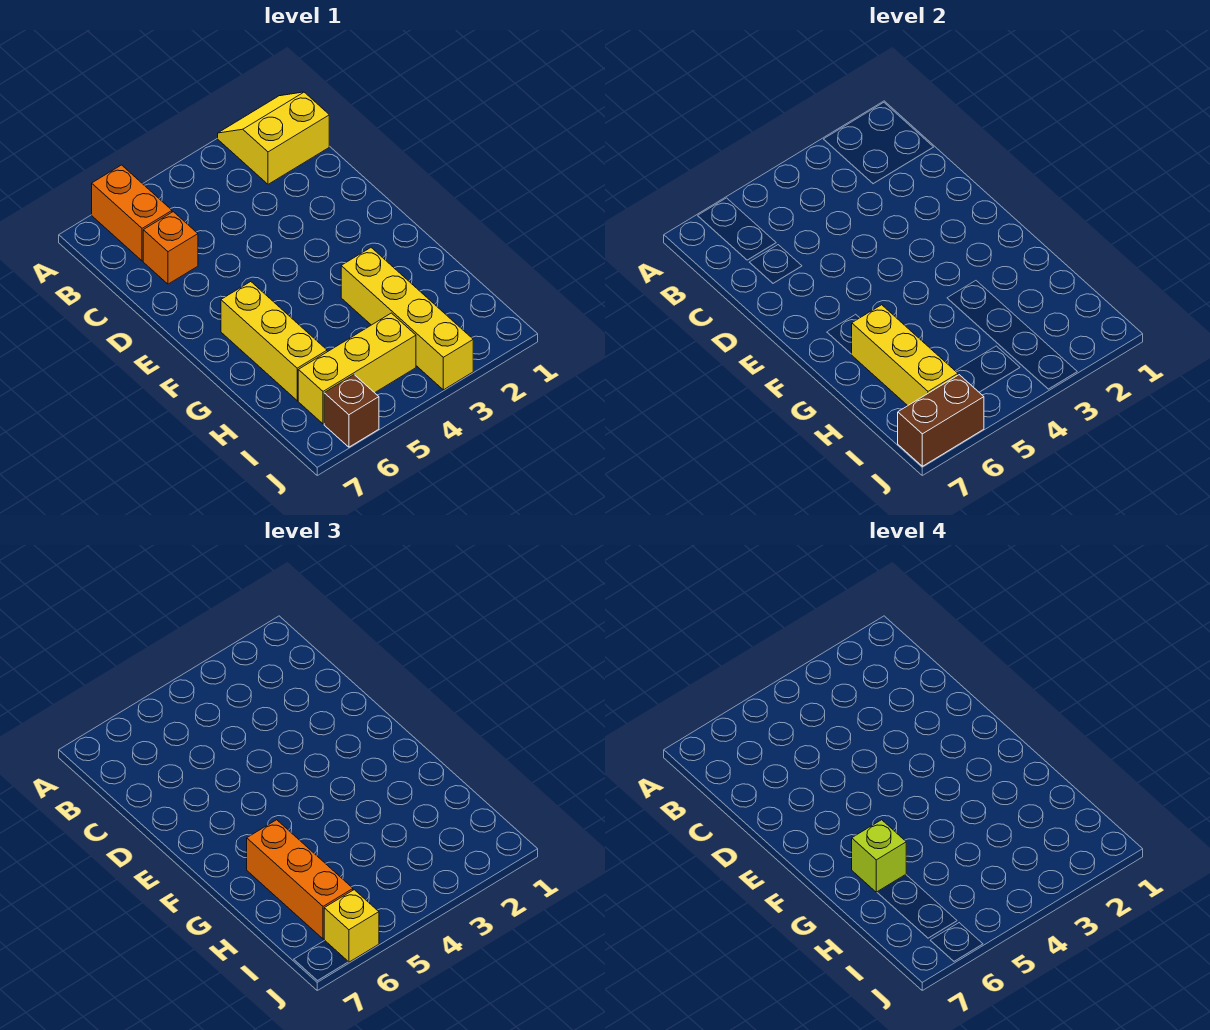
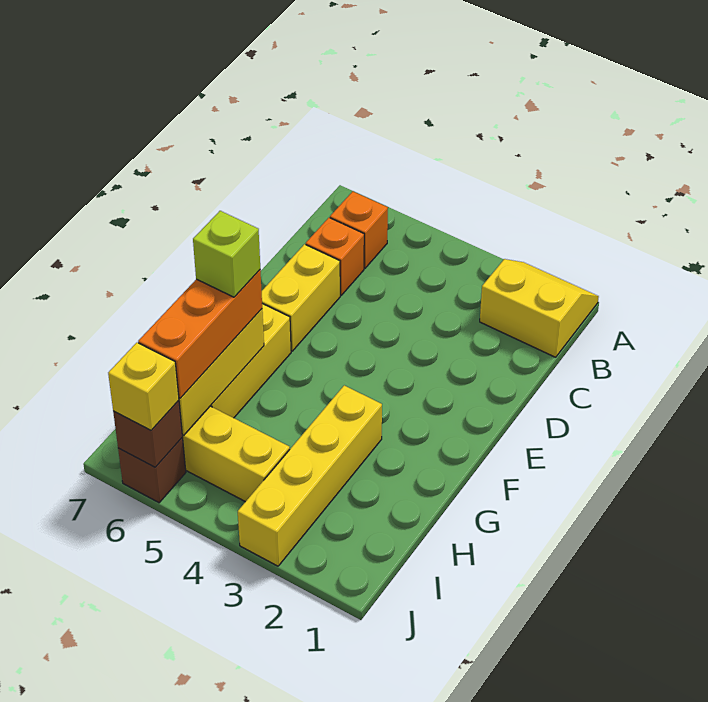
orange 1x2 brick [92,165,172,261] -> orange 1x1 brick [330,191,388,268]
none -> yellow 1x2 brick [262,244,340,351]
brown 1x2 brick [898,375,984,466] -> brown 1x1 brick [113,400,182,467]

